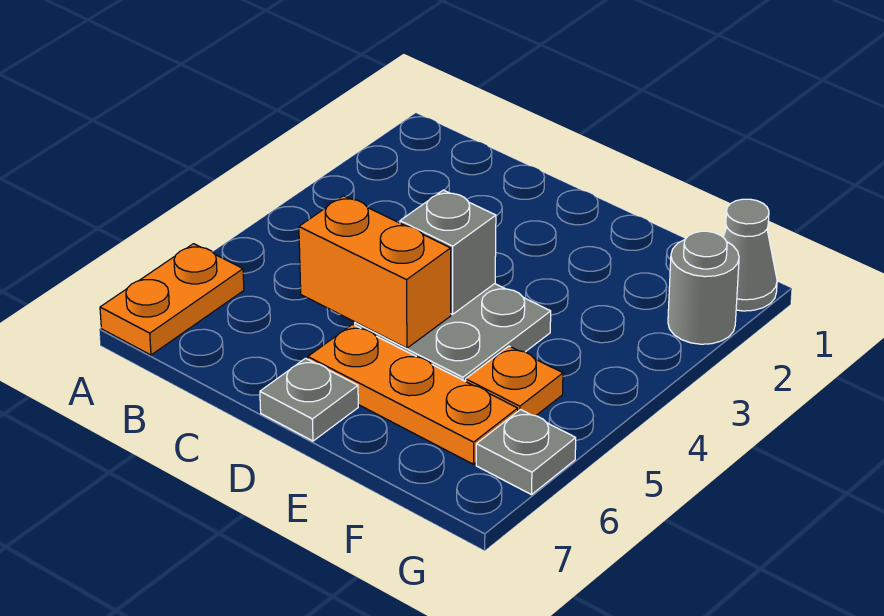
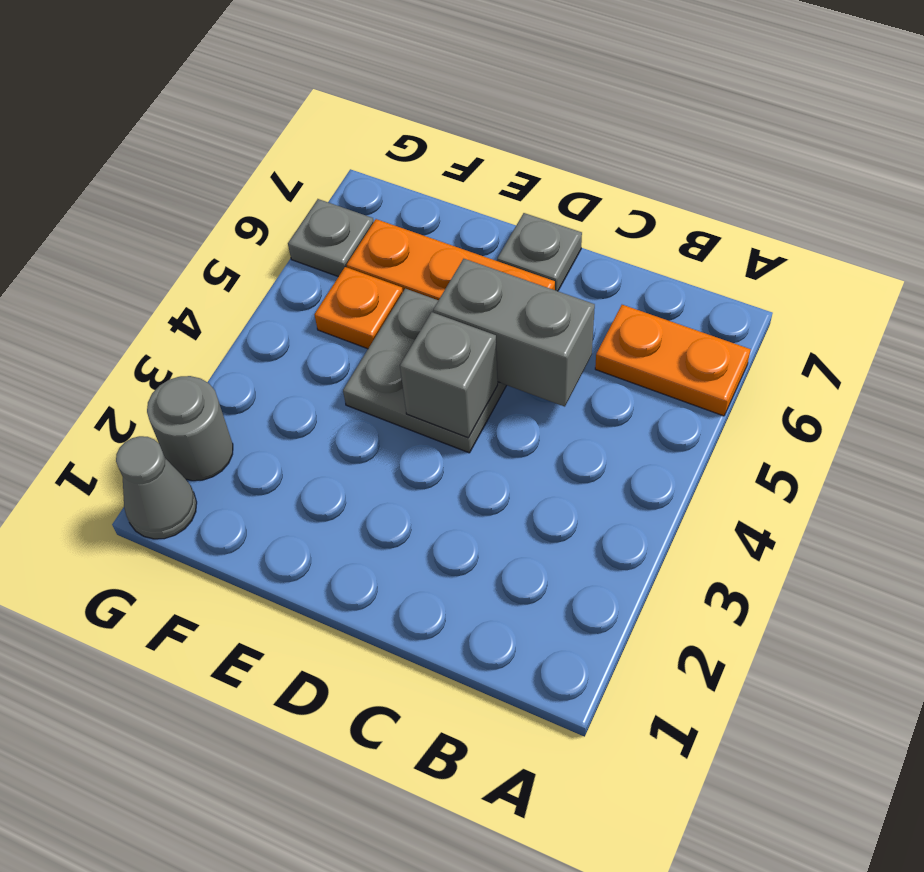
orange 1x2 plate [100,244,244,355] -> orange 1x2 plate turned to [595,305,751,416]
orange 1x2 brick [299,196,451,348] -> grey 1x2 brick [433,259,595,407]

